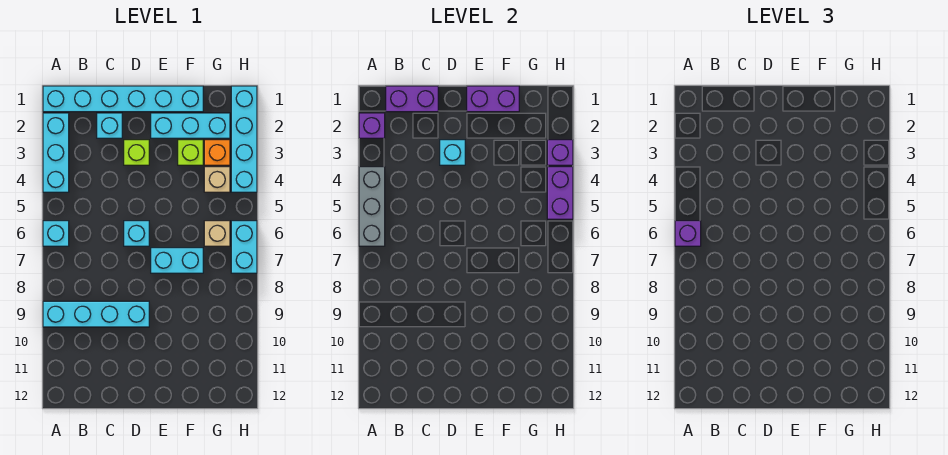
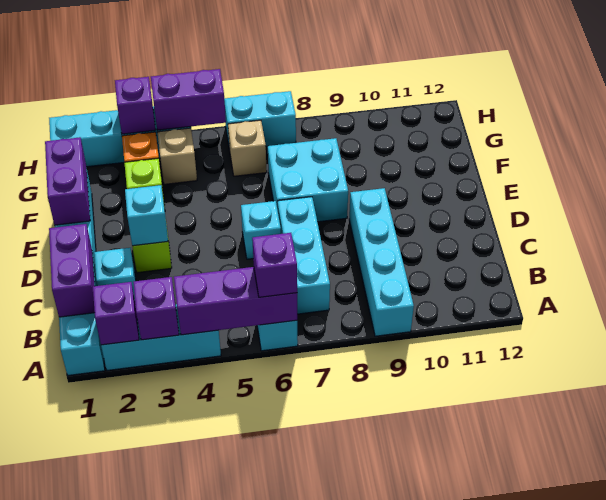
none -> purple 1x1 brick [133,277,179,340]
grey 1x3 brick [359,167,385,246] -> purple 1x3 brick [174,267,297,335]
cyan 1x3 brick [151,113,230,138] -> cyan 1x3 brick moved to [278,197,330,314]
cyan 1x2 brick [151,248,203,273] -> cyan 2x2 brick [268,138,348,222]

